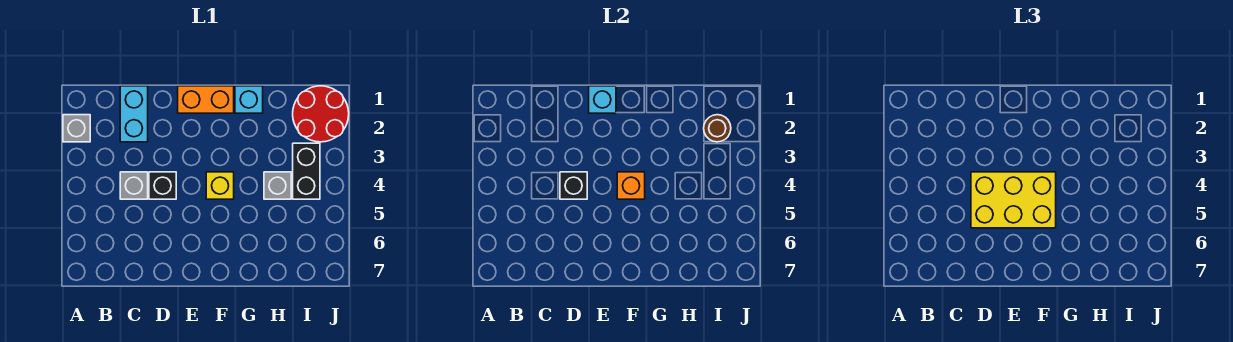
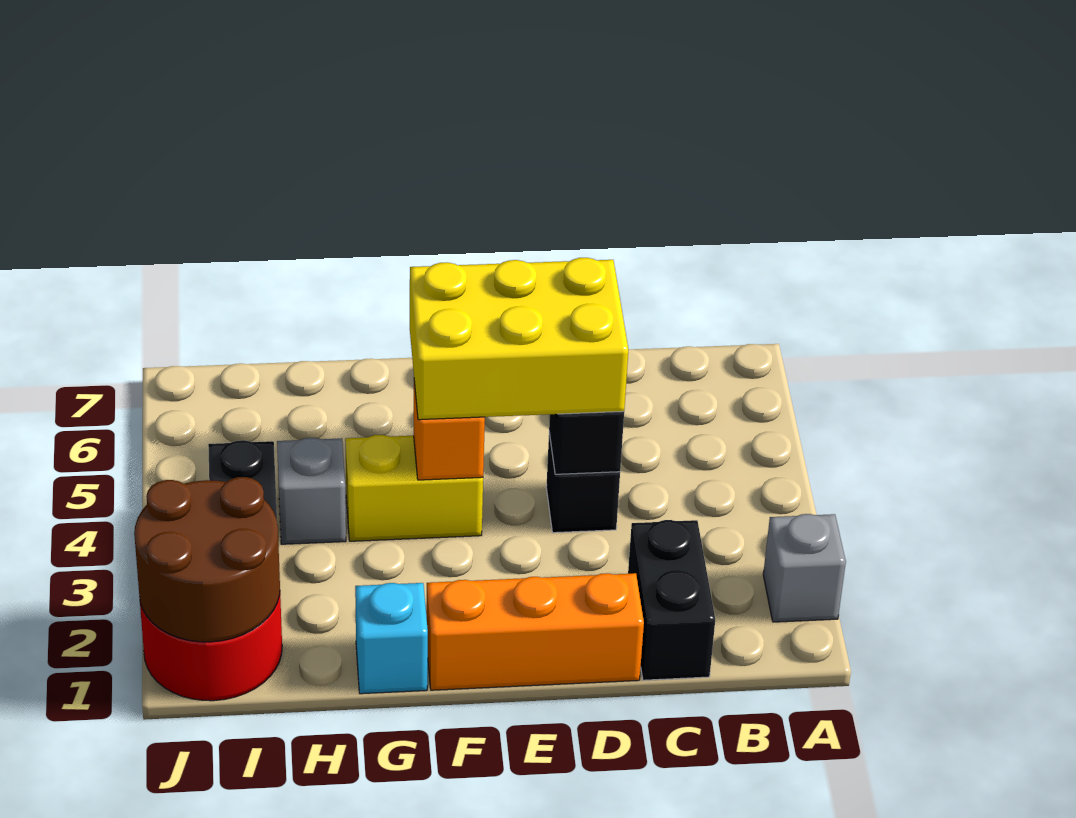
cyan 1x2 brick [120,86,148,142] -> black 1x2 brick [628,520,715,680]
grey 1x1 brick [120,172,148,199] -> none
orange 1x2 brick [178,86,234,113] -> orange 1x3 brick [426,573,644,690]
cyan 1x1 brick [589,86,616,113] -> none
yellow 1x1 brick [206,172,234,199] -> yellow 1x2 brick [345,435,483,541]
brown 1x1 round brick [704,115,731,142] -> brown 2x2 round brick [134,477,280,642]

